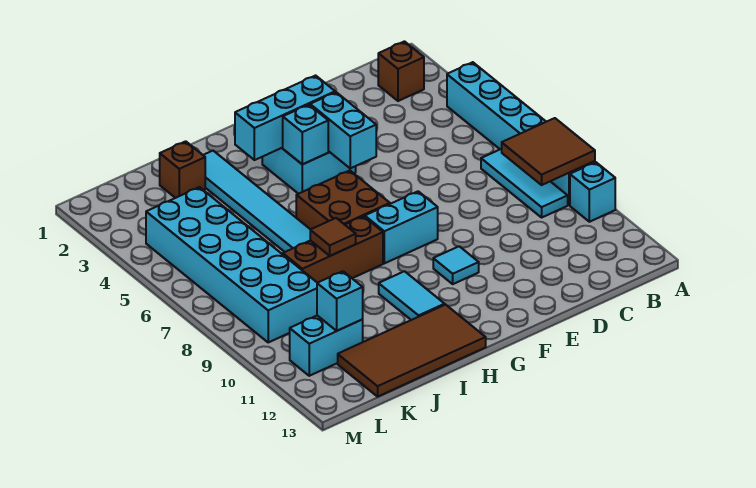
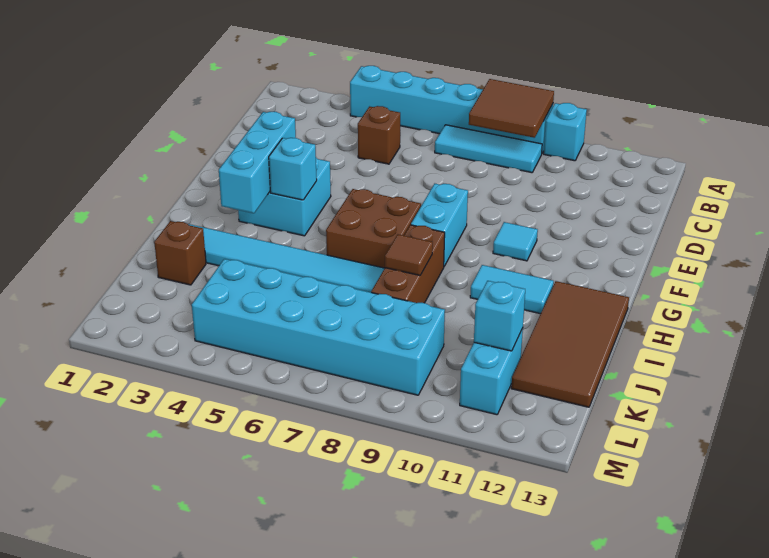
brown 1x1 brick [378,41,424,101] -> brown 1x1 brick moved to [358,106,400,164]
cyan 1x2 brick [310,92,376,168] -> none

